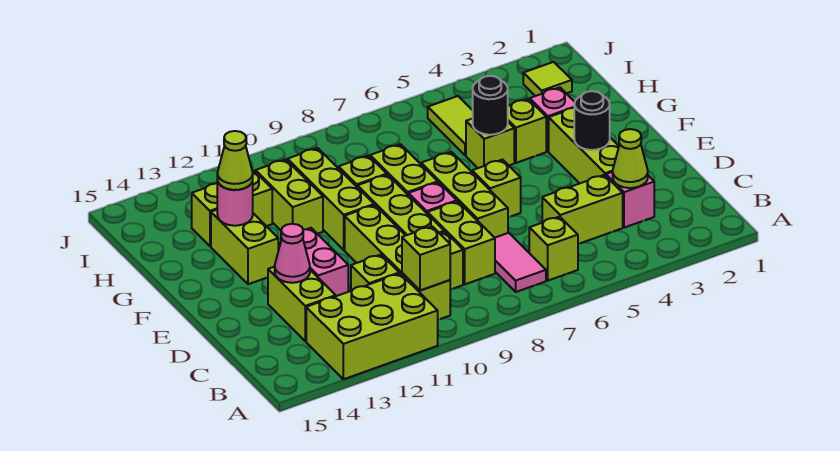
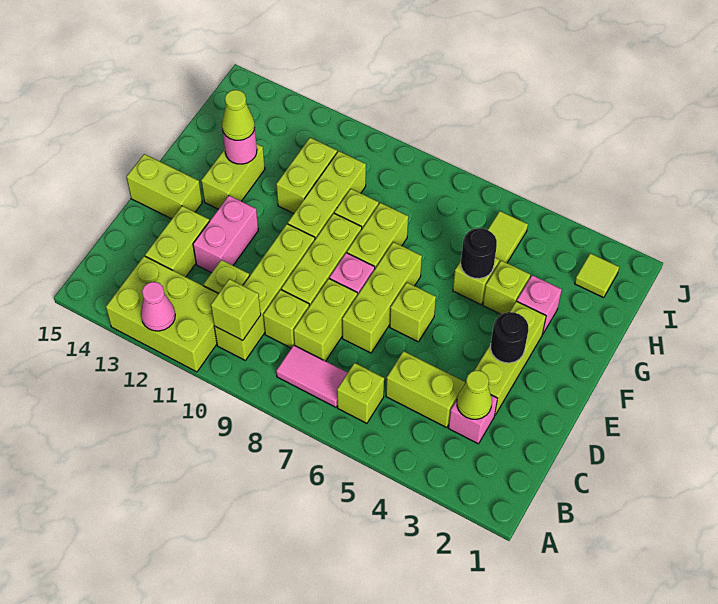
pink 1x2 tile [495,233,546,292] -> pink 1x2 tile turned to [276,345,348,407]
pink 1x1 cone [275,224,310,283] -> pink 1x1 cone moved to [141,282,175,331]
lime 1x2 brick [192,171,272,246] -> lime 1x2 brick moved to [126,154,202,219]

